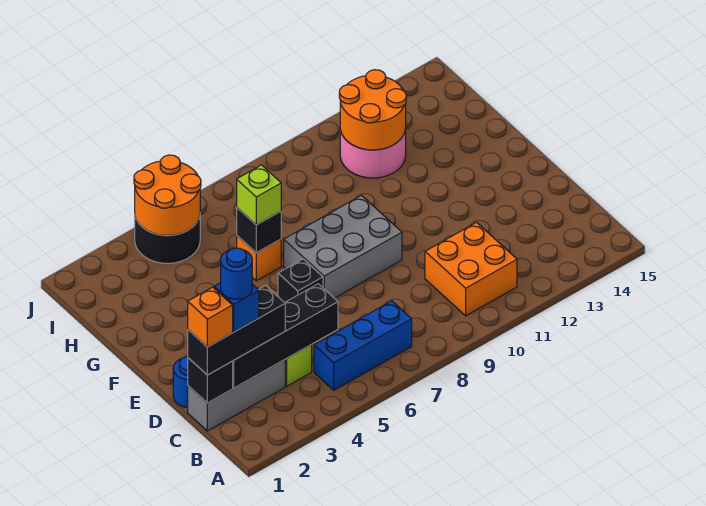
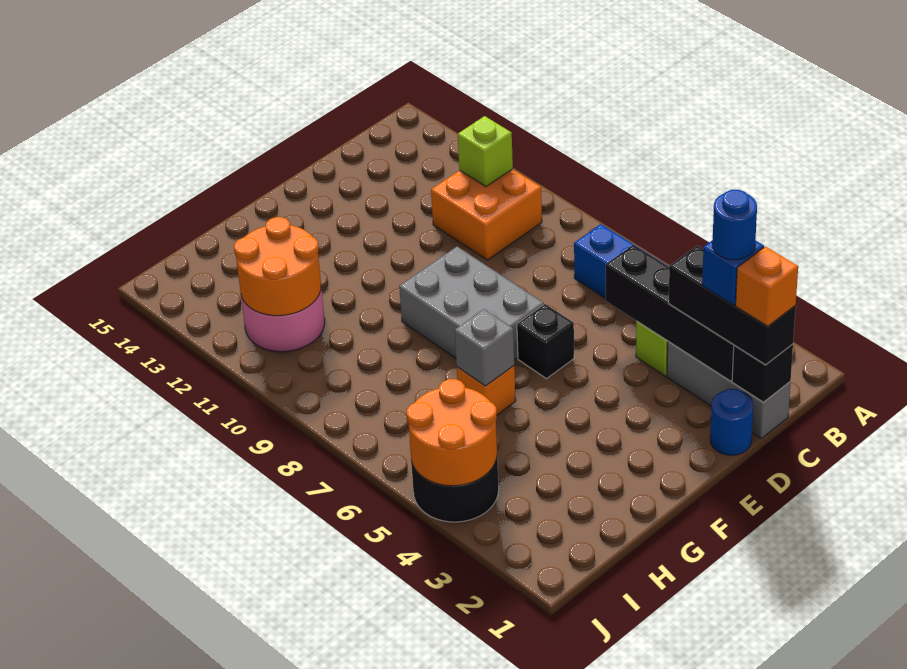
black 1x1 brick [237,208,281,253] -> grey 1x1 brick [455,309,514,386]
lime 1x1 brick [237,165,281,225] -> lime 1x1 brick moved to [458,116,513,187]

